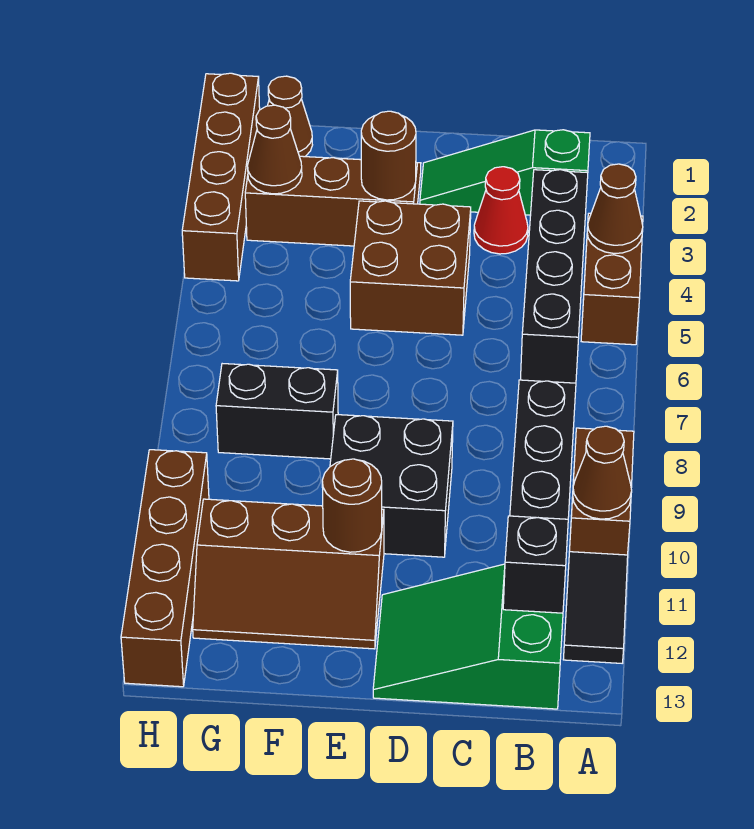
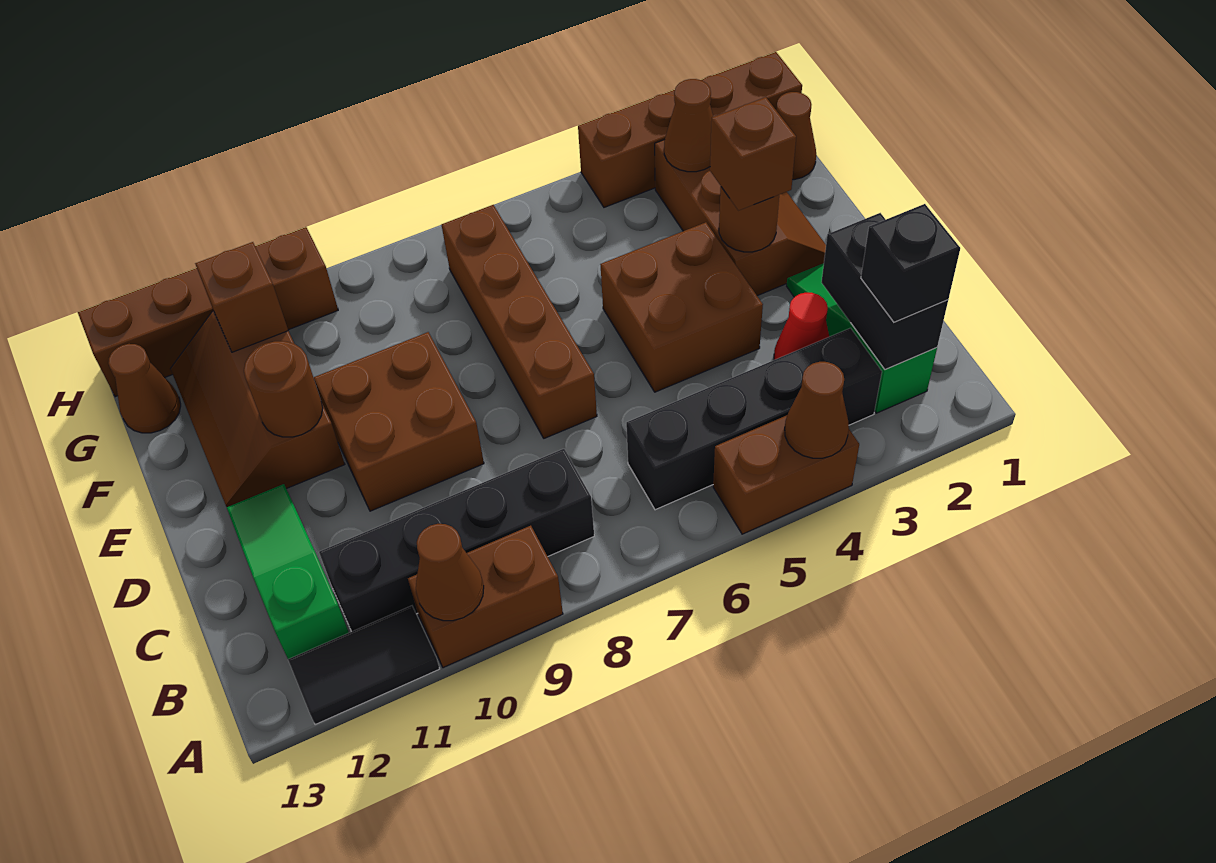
green 2x3 slope [373,564,563,709] -> green 1x3 slope [227,484,349,659]
black 1x1 brick [503,516,568,613] -> black 1x1 brick moved to [861,204,960,322]
none -> brown 1x4 brick [442,205,597,438]
black 2x2 brick [330,415,453,557] -> brown 2x2 brick [314,332,484,511]
none -> brown 1x1 brick [710,97,796,211]
black 1x2 brick [216,364,338,459] -> black 1x2 brick moved to [821,213,948,369]
none -> brown 1x1 brick [195,242,288,352]
none -> brown 1x1 cone [108,344,181,433]

